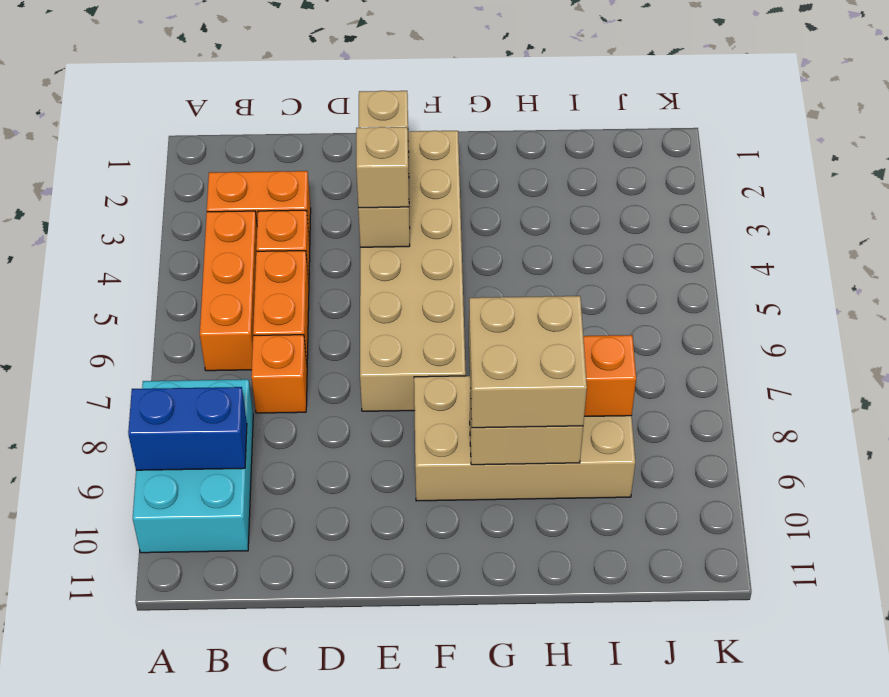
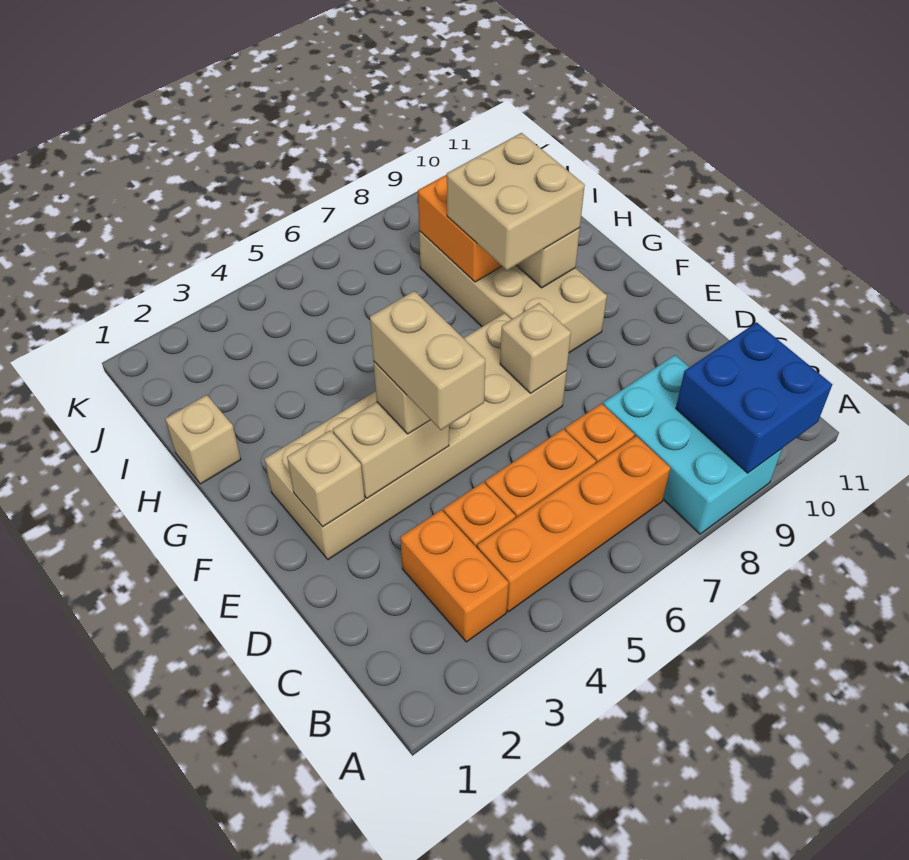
cyan 2x3 brick [133,379,253,553] -> cyan 2x3 brick turned to [603,355,782,534]
blue 1x2 brick [128,387,247,470] -> blue 2x2 brick [676,322,832,473]
orange 1x3 brick [200,211,257,371] -> orange 1x4 brick [477,436,670,612]
none -> tan 1x2 brick [370,291,485,430]
none -> tan 1x1 brick [500,303,571,393]
none -> tan 1x1 brick [165,395,241,484]

